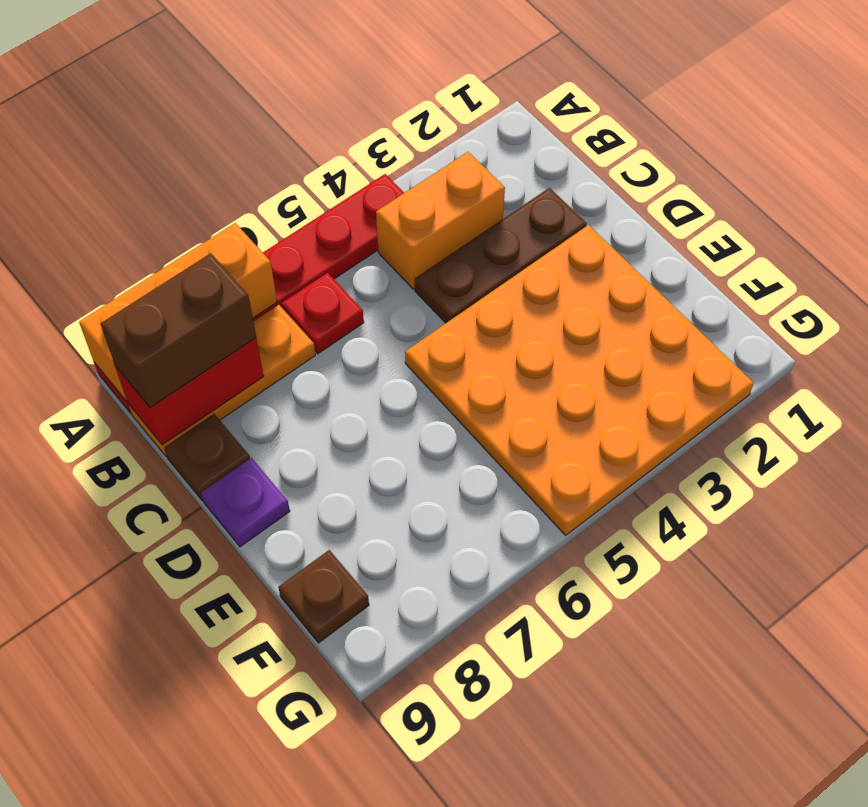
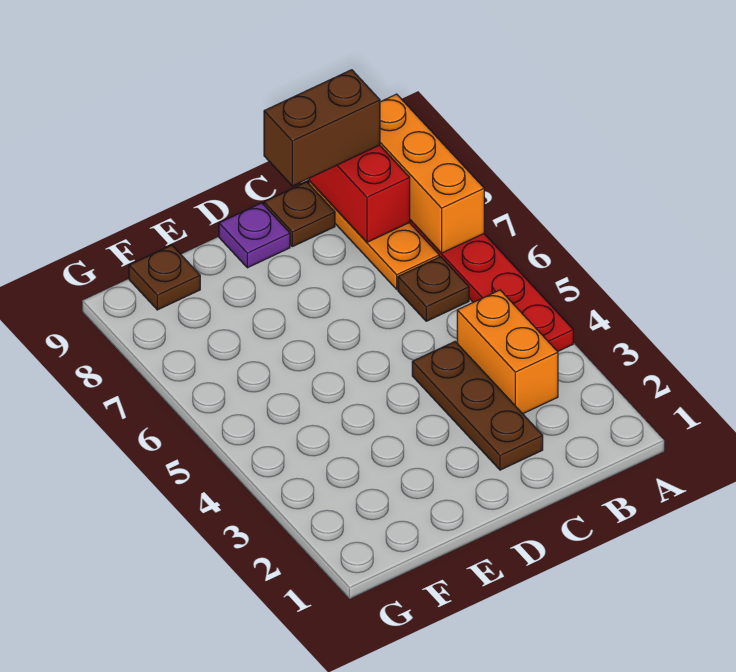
red 1x1 plate [281,273,364,354] -> brown 1x1 plate [398,257,469,321]
brown 1x2 brick [100,253,256,408] -> brown 1x2 brick turned to [264,70,380,186]
orange 4x4 plate [405,225,754,535] -> none

